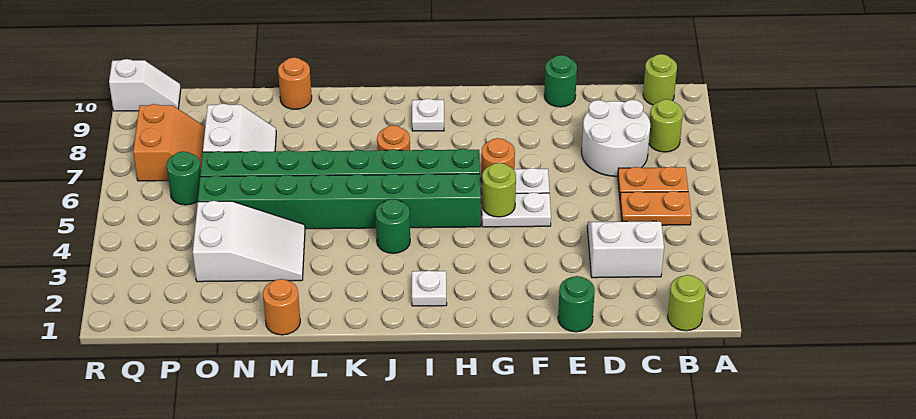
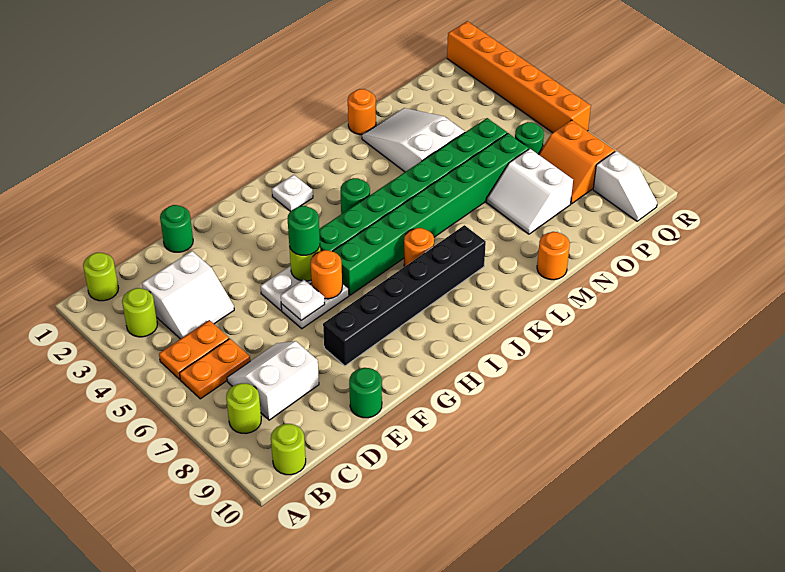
none -> lime 1x1 round brick [122,288,157,337]
white 2x2 round brick [582,100,650,176] -> white 2x2 slope [227,341,319,420]
none -> black 1x6 brick [323,225,486,366]
none -> green 1x1 round brick [288,206,320,255]
white 1x1 plate [412,99,444,131] -> white 1x1 plate moved to [281,280,325,320]
white 2x3 slope [193,201,305,282] -> white 2x3 slope turned to [362,108,465,172]
white 1x2 slope [109,59,181,111] -> white 1x2 slope turned to [593,151,657,221]
none -> orange 1x6 brick [447,21,591,133]

